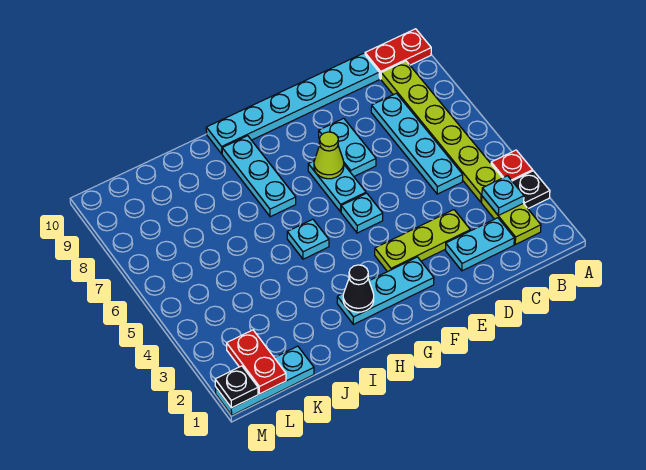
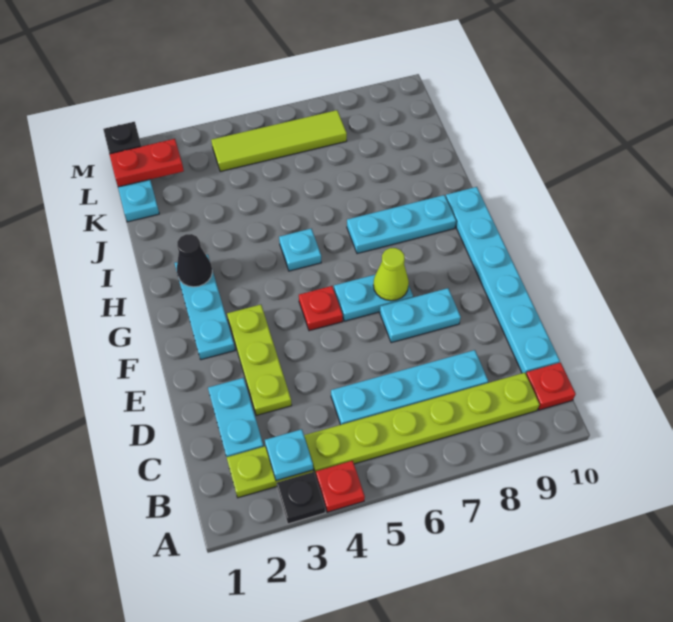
red 1x2 plate [365,29,431,79] -> red 1x1 plate [526,363,576,410]
cyan 1x1 plate [341,193,383,233] -> red 1x1 plate [299,286,343,331]
none -> lime 1x4 tile [211,110,347,172]

